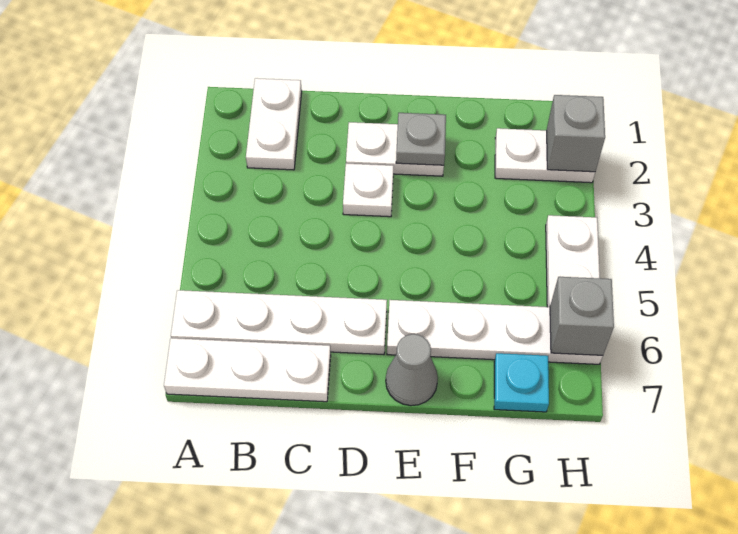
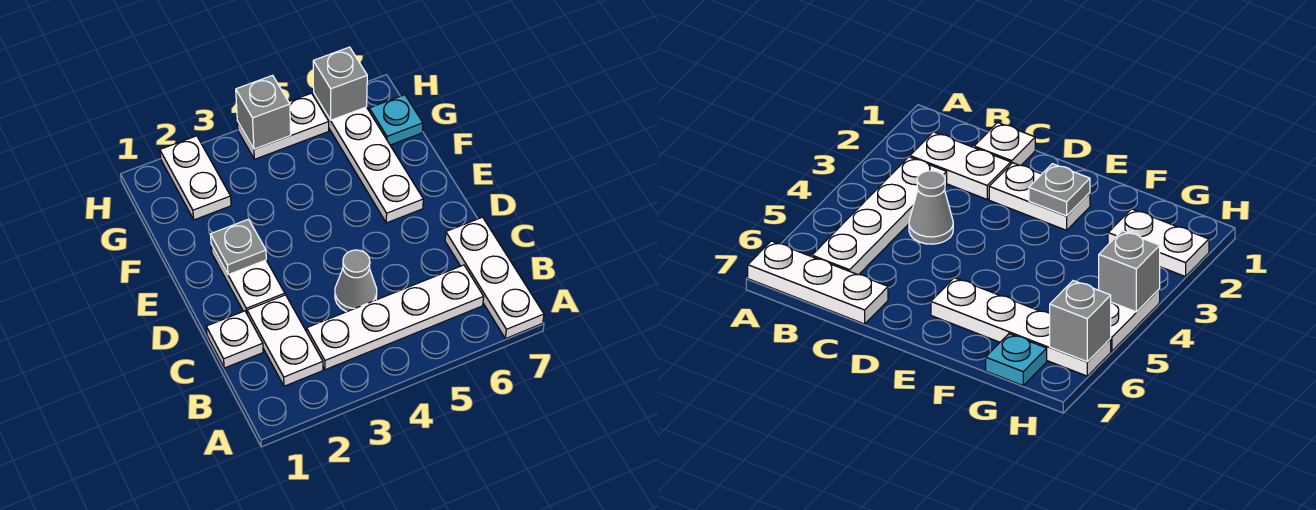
white 1x4 plate [171,290,387,354] -> white 1x4 plate turned to [307,265,484,370]
white 1x2 plate [246,78,302,170] -> white 1x2 plate turned to [247,295,323,386]
white 1x1 plate [343,164,394,217] -> white 1x1 plate moved to [206,311,263,368]
grey 1x1 cone [386,334,438,406] -> grey 1x1 cone moved to [335,250,377,312]
grey 1x1 brick [547,95,605,172] -> grey 1x1 brick moved to [236,75,291,149]

